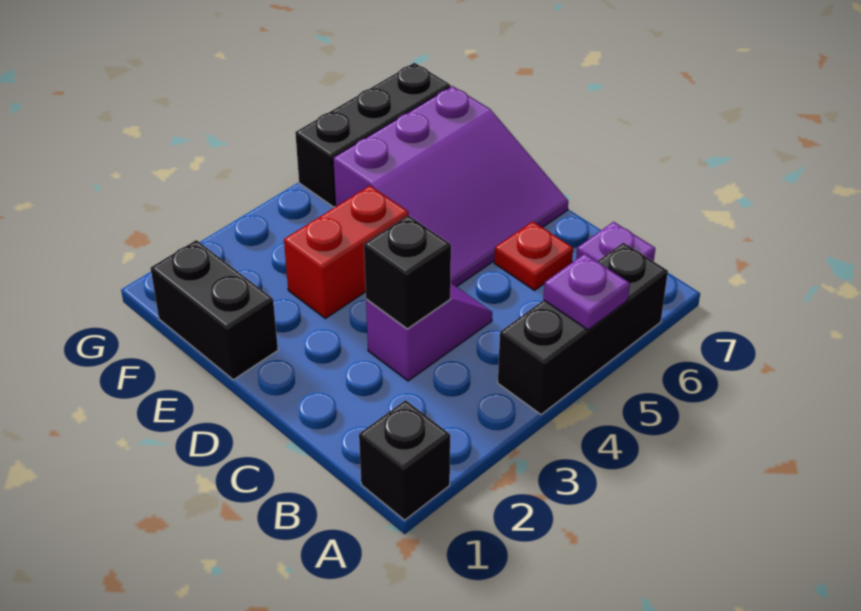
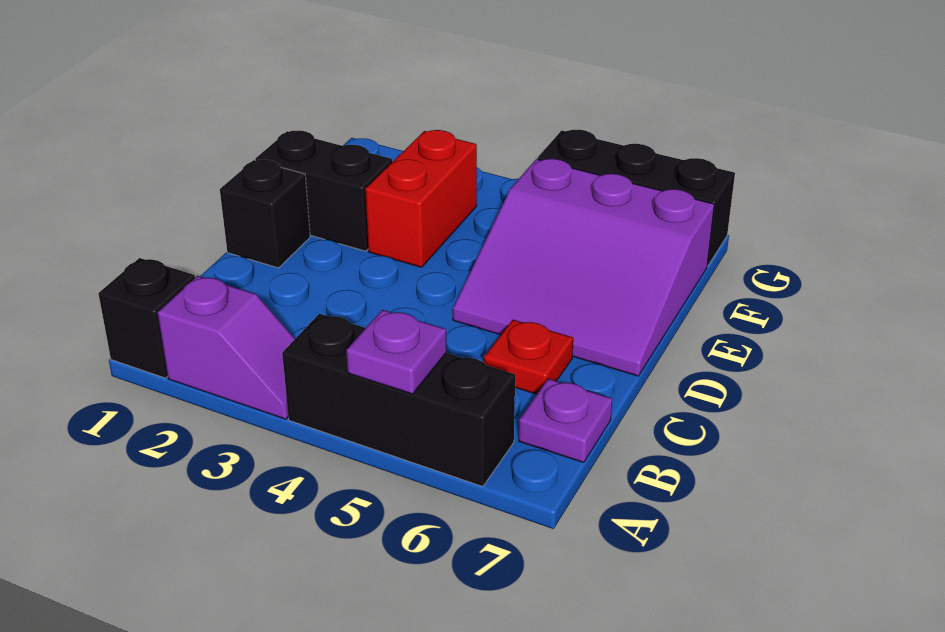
purple 1x2 slope [366,283,492,381] -> purple 1x2 slope moved to [158,276,295,419]
black 1x1 brick [364,215,451,329] -> black 1x1 brick moved to [220,160,310,268]
black 1x2 brick [151,240,278,380] -> black 1x2 brick turned to [255,130,392,251]
red 1x2 brick [284,186,409,318] -> red 1x2 brick turned to [365,130,477,267]

